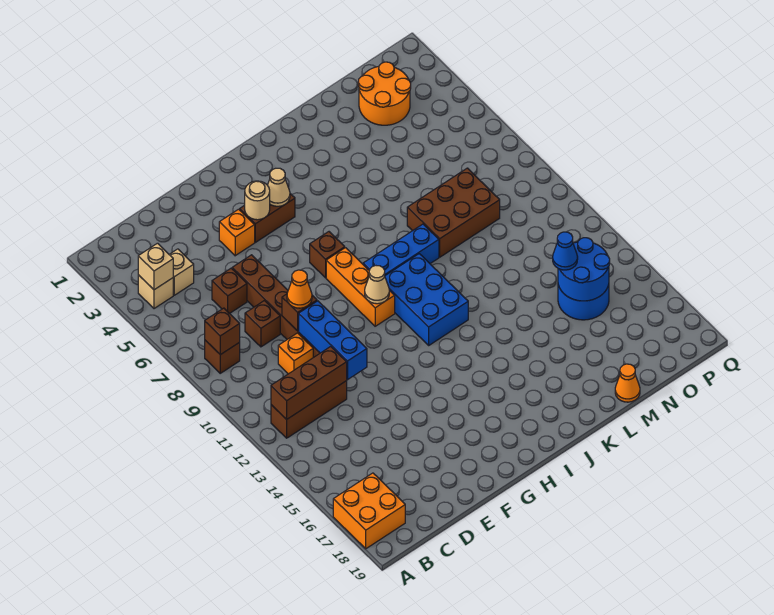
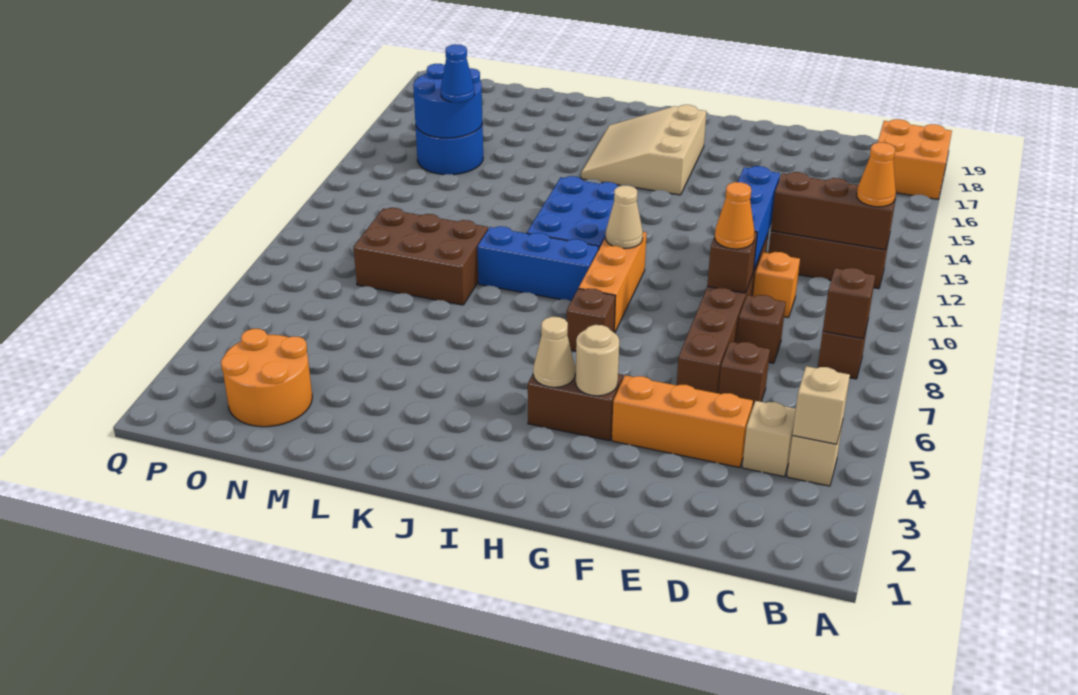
orange 1x1 brick [219,209,255,256] -> orange 1x3 brick [612,375,753,468]
none -> tan 3x3 slope [581,105,706,195]
orange 1x1 cone [615,364,640,402] -> orange 1x1 cone moved to [857,142,896,207]

